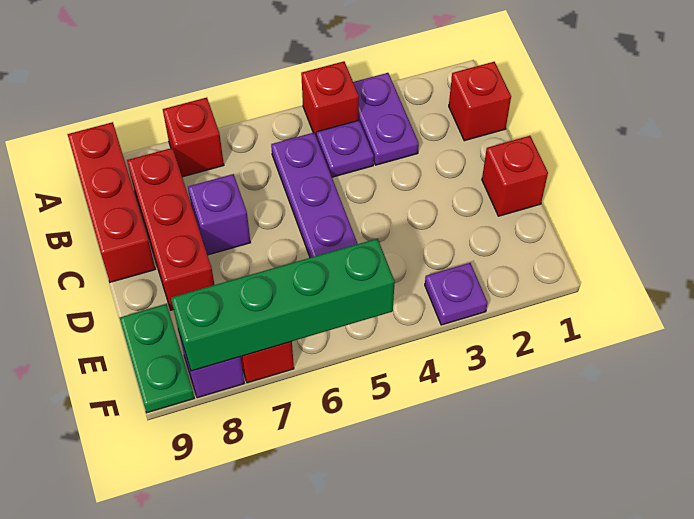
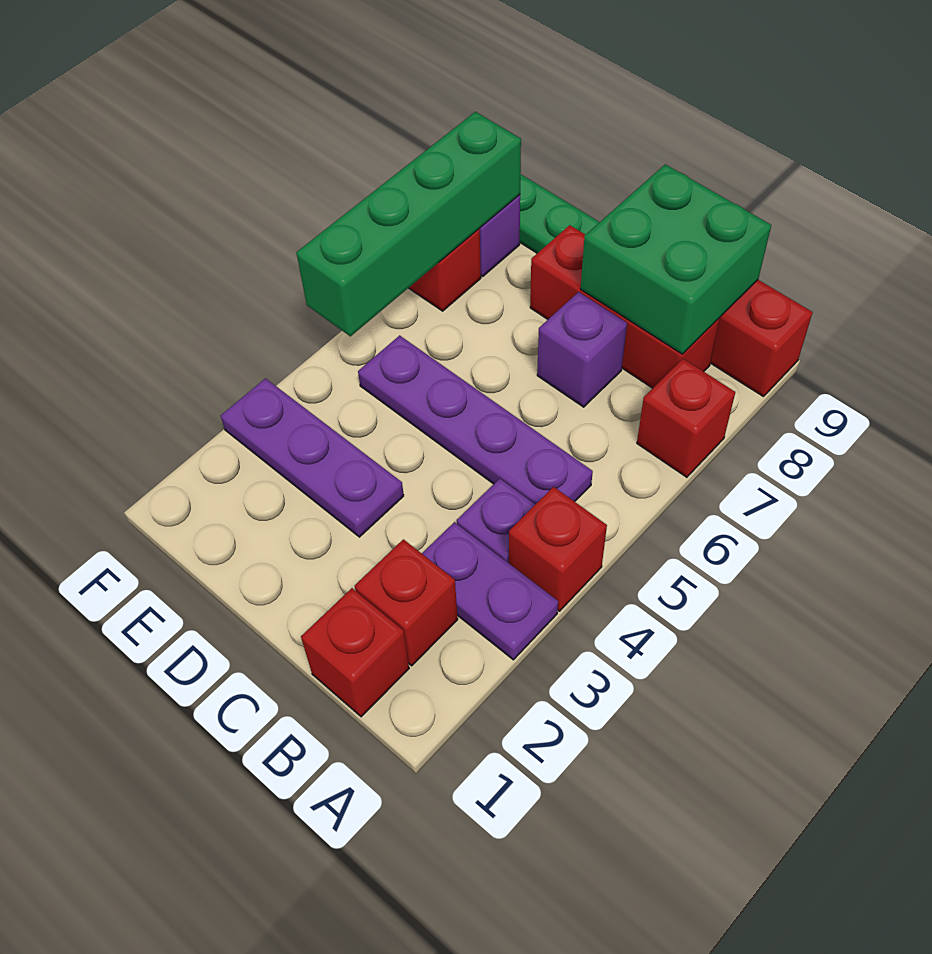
none -> green 2x2 brick [581,164,771,354]
red 1x1 brick [482,136,548,216] -> red 1x1 brick moved to [355,539,458,666]
purple 1x1 plate [425,263,488,325] -> purple 1x3 plate [221,378,404,537]

